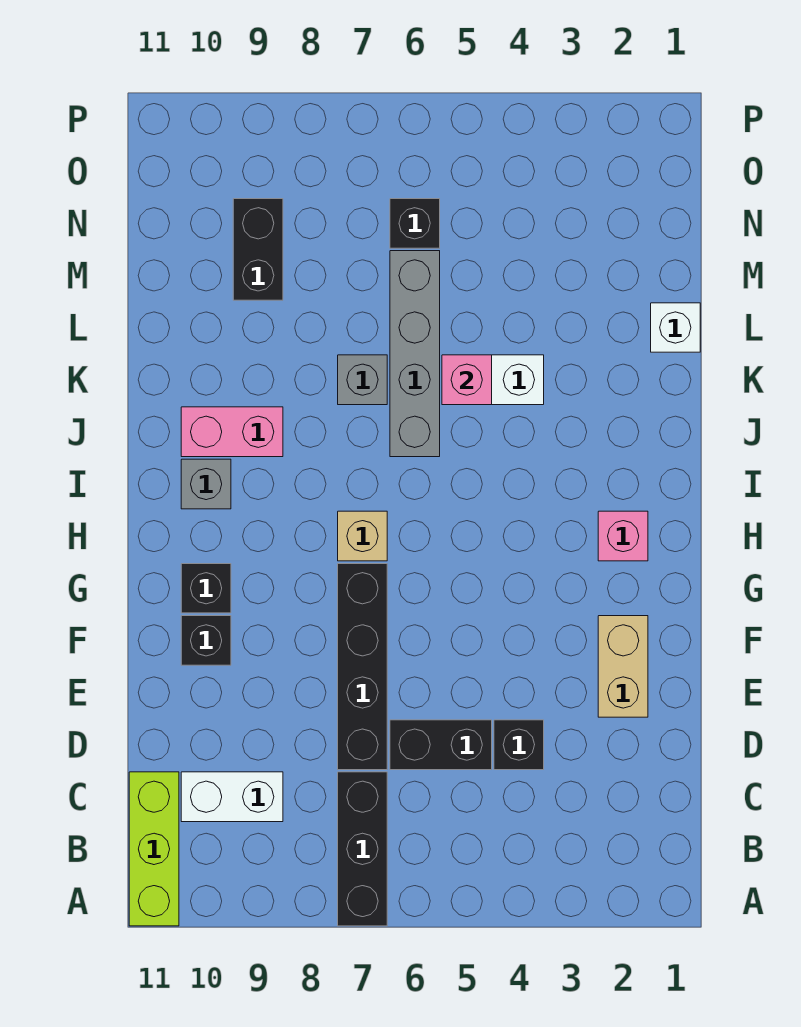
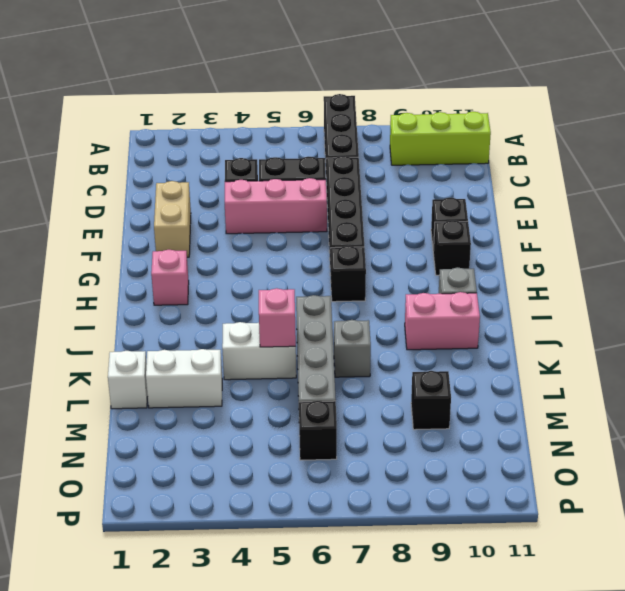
lime 1x3 brick [129,772,179,926] -> lime 1x3 brick turned to [390,112,491,165]
white 1x2 brick [181,772,283,822] -> white 1x2 brick moved to [146,349,222,408]
none -> pink 1x3 brick [225,178,327,234]
tan 1x1 brick [338,511,387,561] -> black 1x1 brick [331,246,366,302]
black 1x2 brick [233,199,283,300] -> black 1x1 brick [411,371,451,430]

